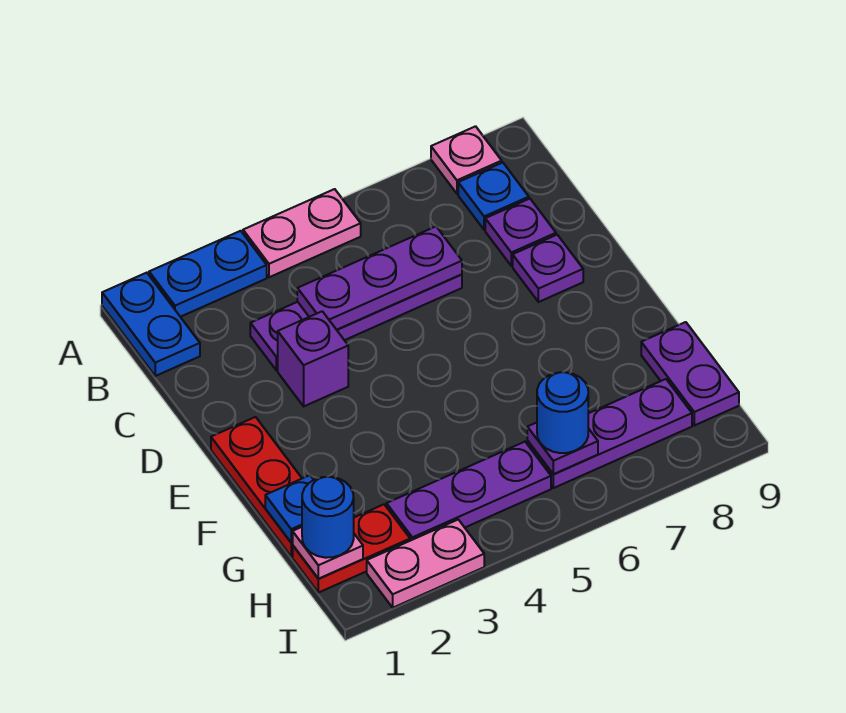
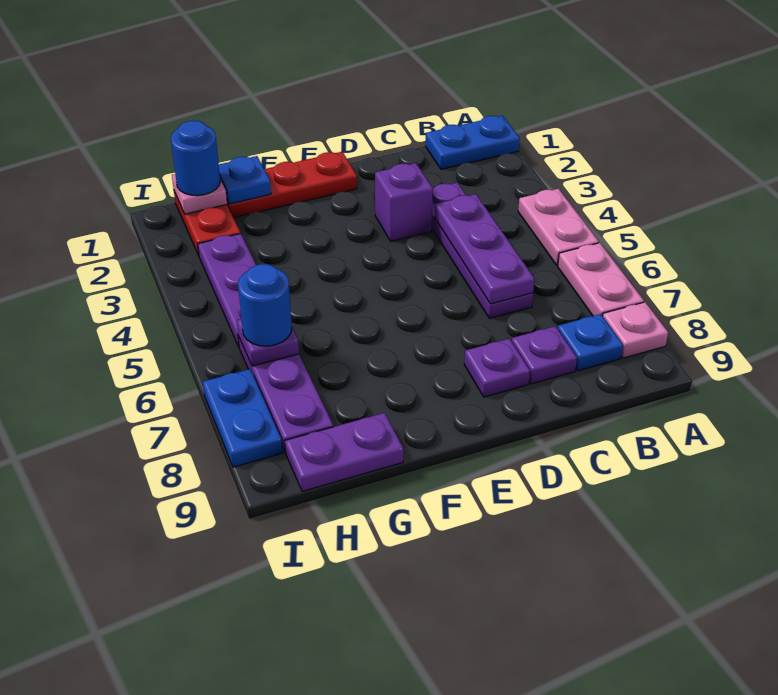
blue 1x2 plate [149,231,267,317] -> blue 1x2 plate moved to [203,369,283,467]
pink 1x2 plate [367,520,484,608] -> pink 1x2 plate moved to [558,243,644,316]

